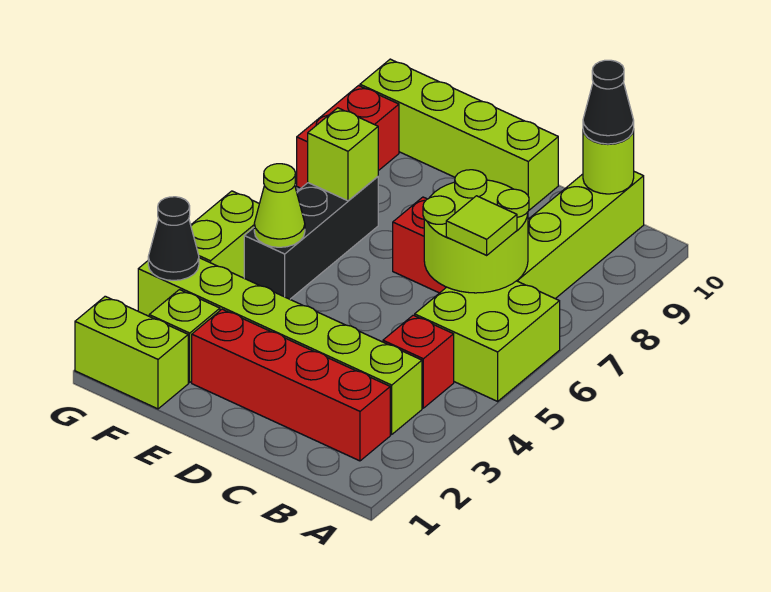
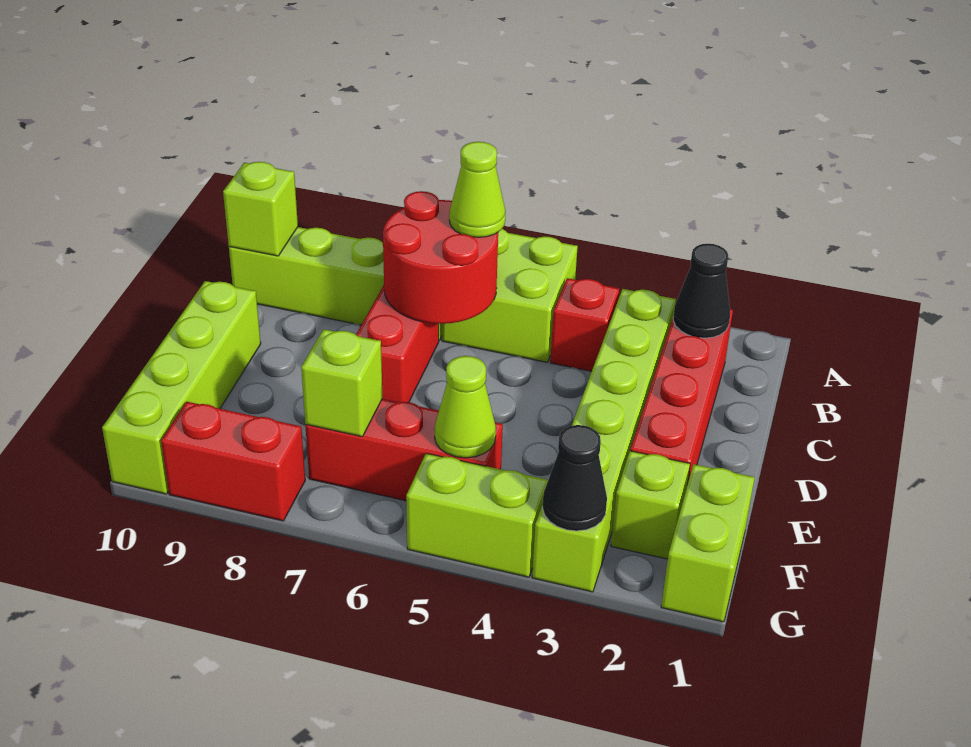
lime 2x2 round brick [423,170,529,293] -> red 2x2 round brick [383,191,498,324]
lime 1x1 tile [446,196,517,255] -> lime 1x1 cone [449,142,506,237]
lime 1x1 round brick [583,130,634,194] -> lime 1x1 brick [223,162,298,256]
black 1x1 cone [583,60,634,144] -> black 1x1 cone moved to [673,244,730,338]
black 1x3 brick [244,177,378,299] -> red 1x3 brick [305,399,503,501]

